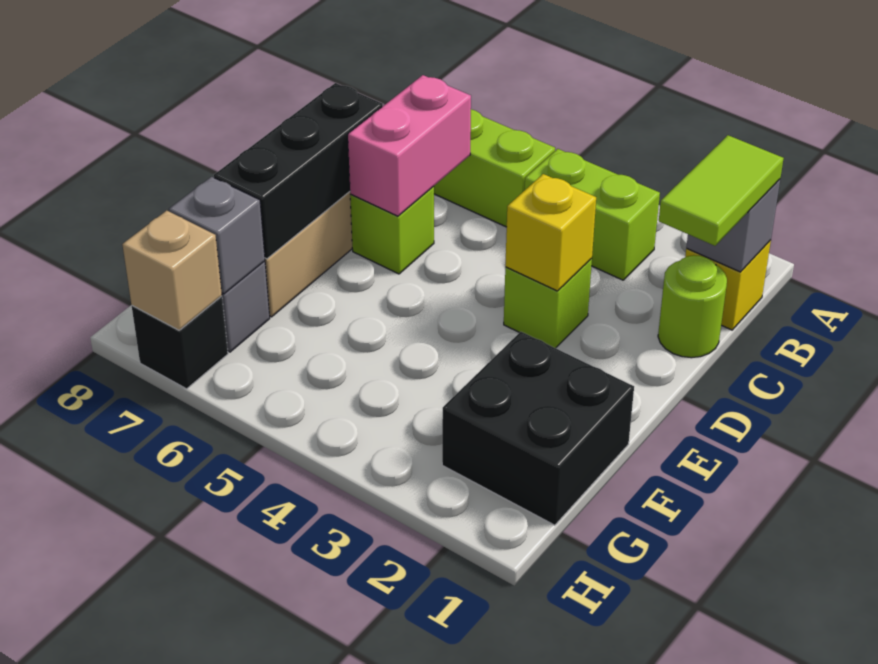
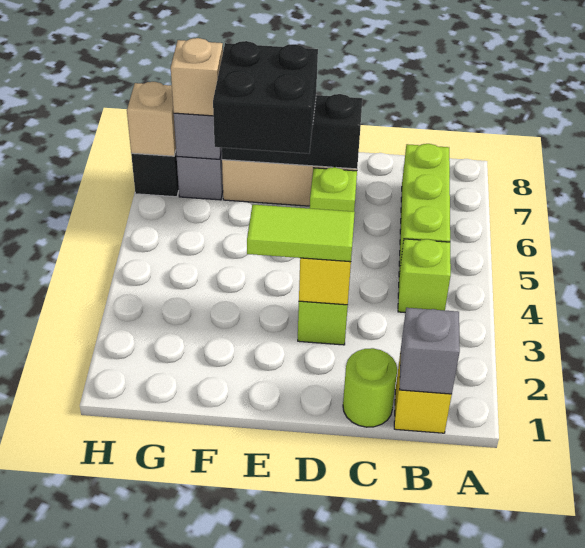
lime 1x2 tile [659,135,784,246] -> lime 1x2 tile moved to [247,205,355,262]
lime 1x2 brick [525,149,660,280] -> lime 1x1 brick [398,239,451,312]
pink 1x2 brick [348,75,471,216] -> none
black 2x2 brick [442,332,634,525] -> black 2x2 brick moved to [213,41,318,153]
none -> tan 1x1 brick [171,38,223,116]

